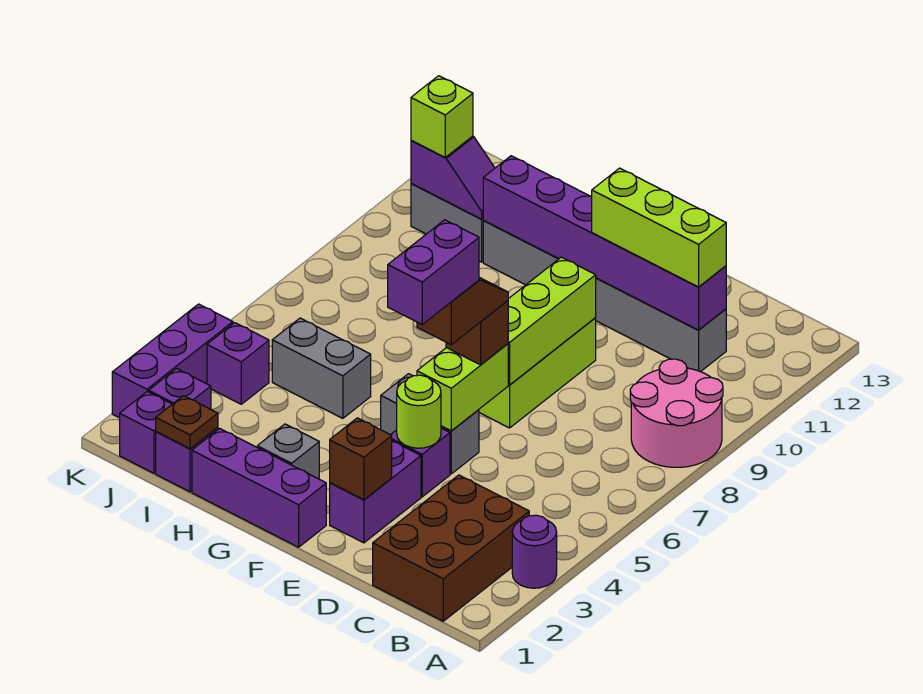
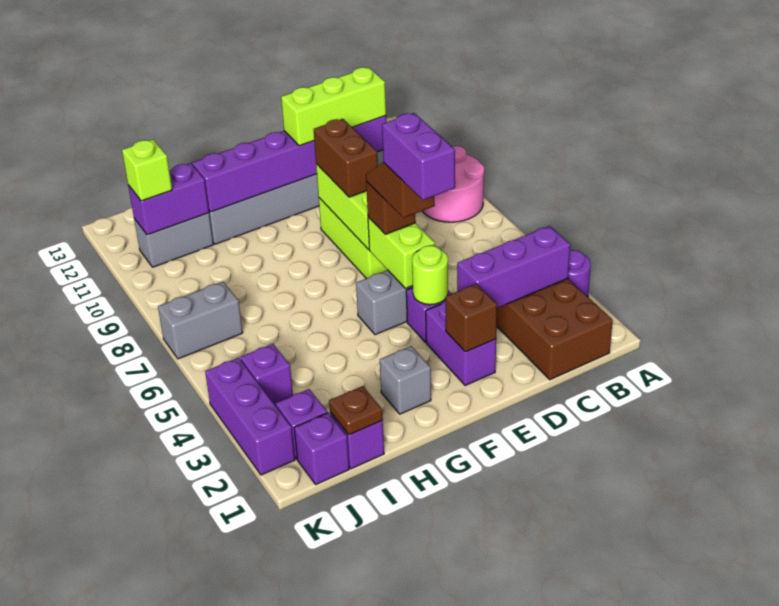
none -> brown 1x2 brick [314,119,378,197]
purple 1x3 brick [192,428,326,547] -> purple 1x3 brick moved to [457,226,570,308]
grey 1x2 brick [272,318,371,418] -> grey 1x2 brick moved to [158,282,243,359]
purple 1x2 slope [411,136,495,219] -> purple 1x2 brick [128,163,209,235]

